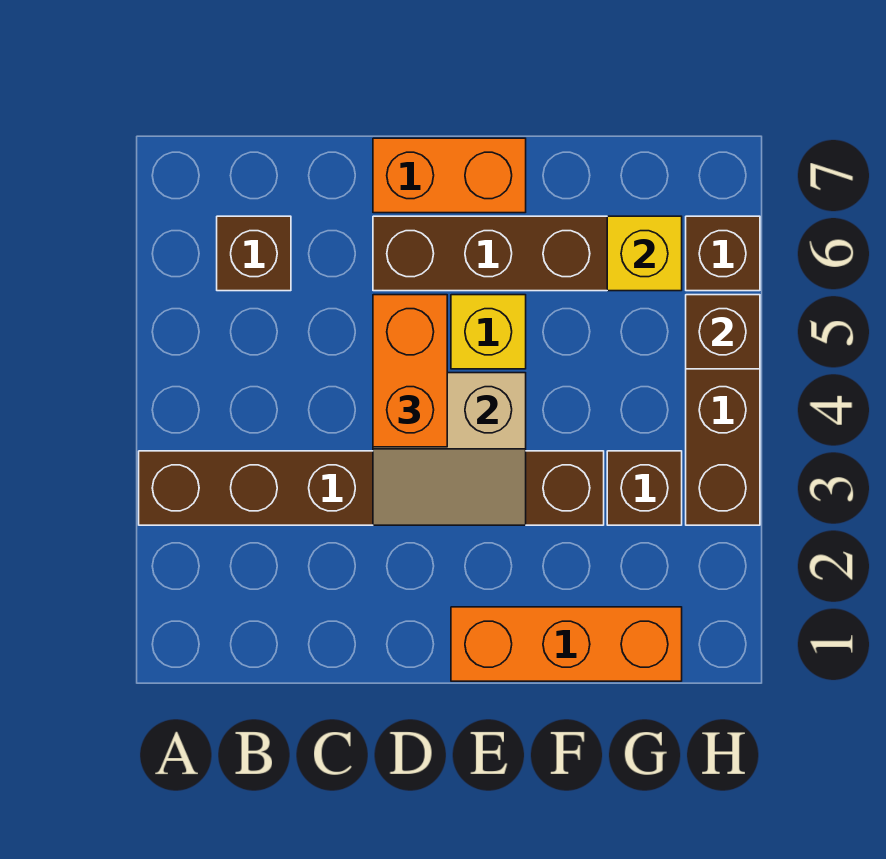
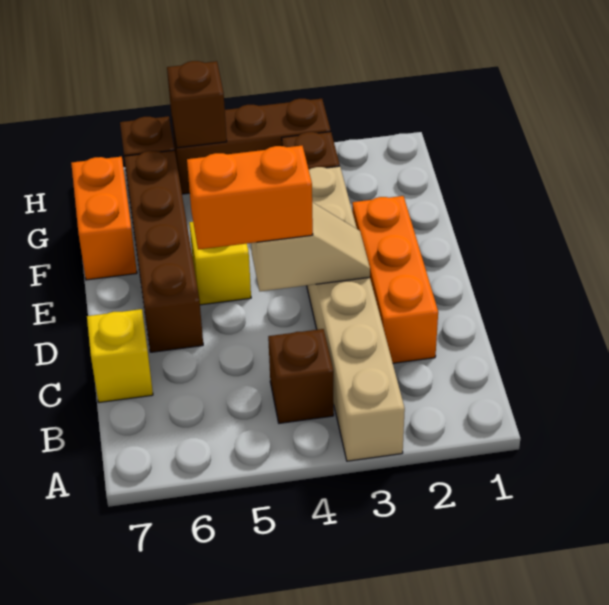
brown 1x6 brick [139,451,604,525] -> tan 1x6 brick [307,166,405,461]
brown 1x1 brick [217,216,291,291] -> brown 1x1 brick moved to [268,329,334,423]
tan 2x2 slope [373,373,526,525] -> tan 1x2 slope [251,202,370,291]
orange 1x2 brick [373,138,526,213] -> orange 1x2 brick moved to [71,157,137,280]
orange 1x3 brick [451,607,682,681] -> orange 1x3 brick moved to [352,196,438,363]
yellow 1x1 brick [607,216,682,291] -> yellow 1x1 brick moved to [87,309,153,402]

